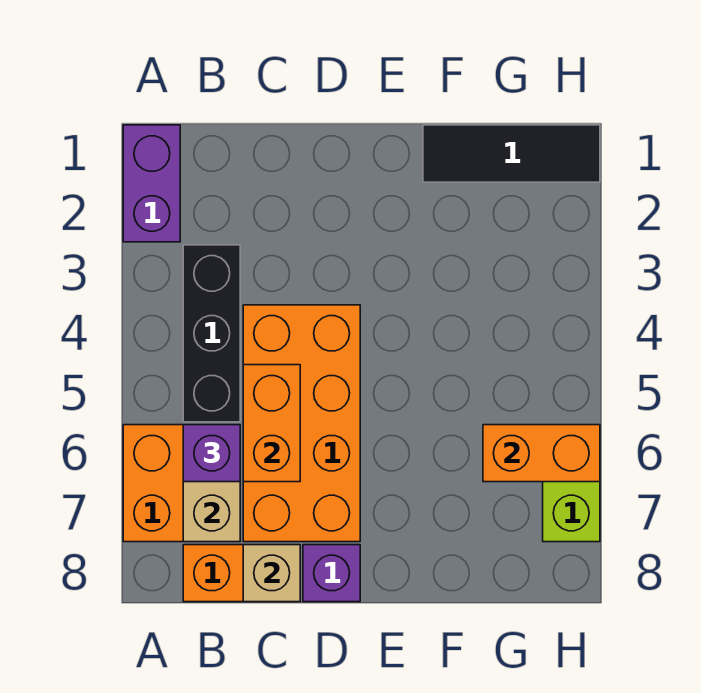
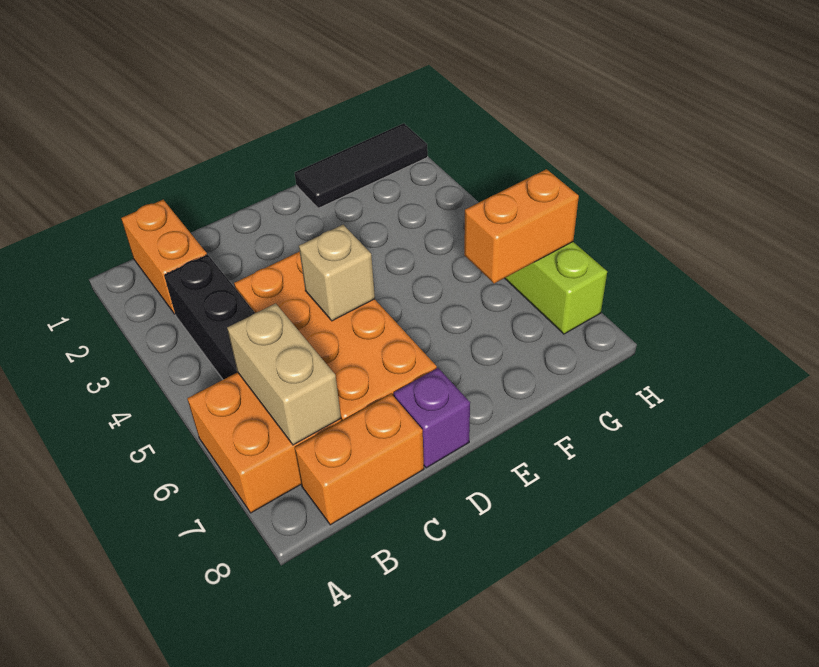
purple 1x2 brick [123,125,180,242] -> none
purple 1x1 brick [183,425,240,482] -> none
orange 1x2 brick [243,365,300,482] -> orange 1x2 brick moved to [121,200,207,314]
tan 1x1 brick [243,545,300,602] -> tan 1x1 brick moved to [299,225,375,321]

